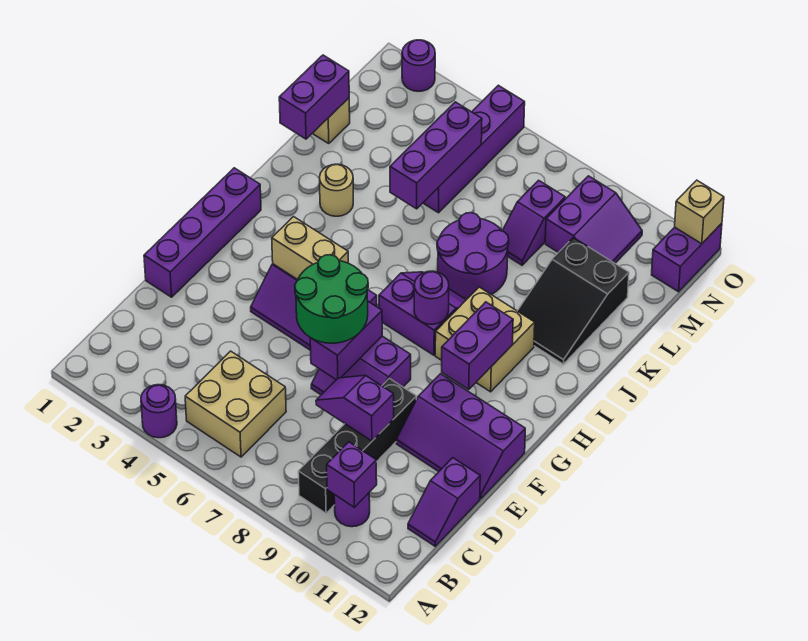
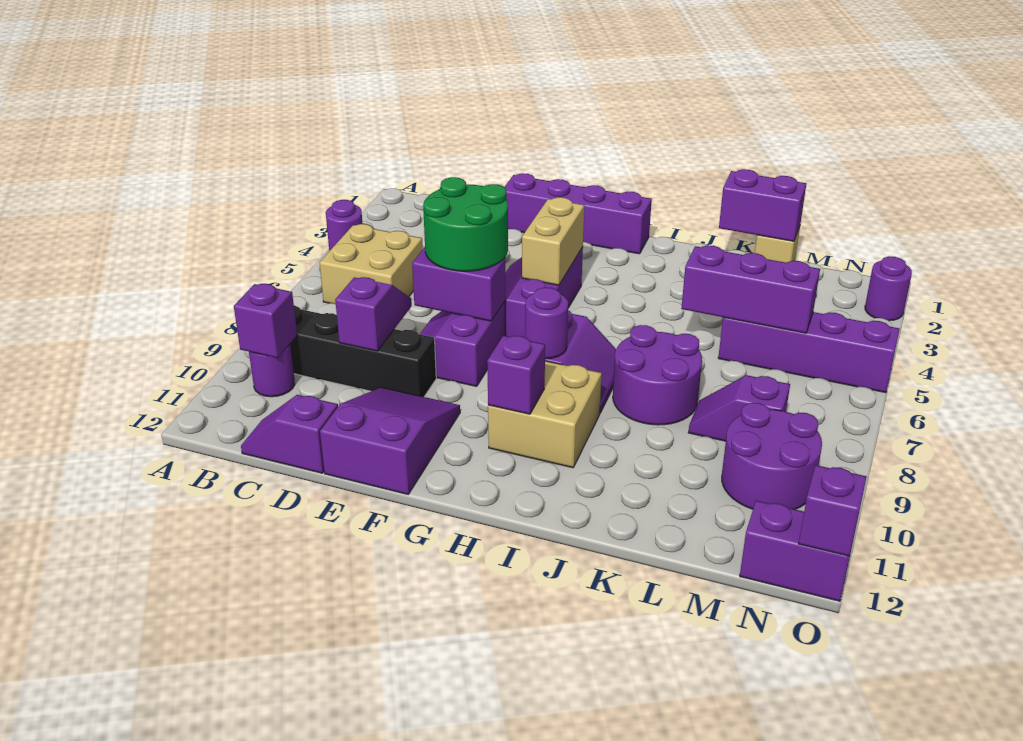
purple 2x3 slope [396,374,525,499] -> purple 2x3 slope turned to [320,387,460,494]
purple 1x2 brick [442,302,513,390] -> purple 1x1 brick [487,336,545,414]
tan 1x1 round brick [320,164,353,216] -> none
black 2x3 slope [517,238,629,364] -> none
purple 2x2 slope [545,176,642,263] -> purple 2x2 round brick [722,403,822,509]
tan 1x1 brick [675,180,724,244] -> purple 1x1 brick [799,465,866,556]

